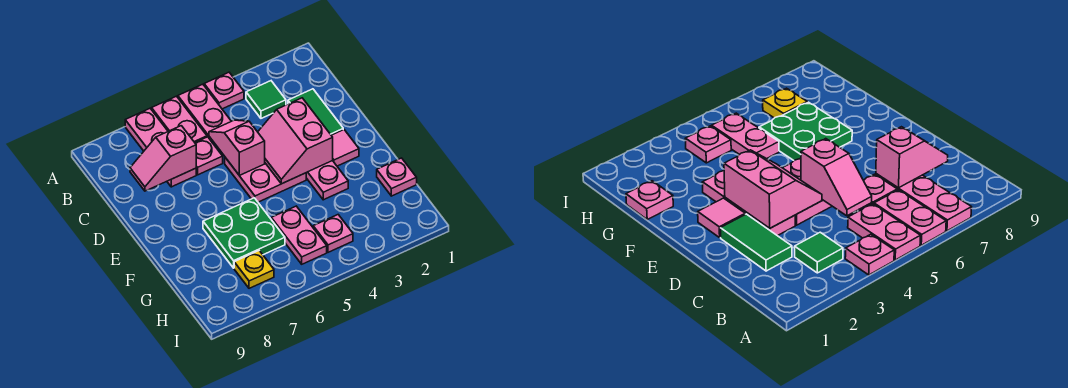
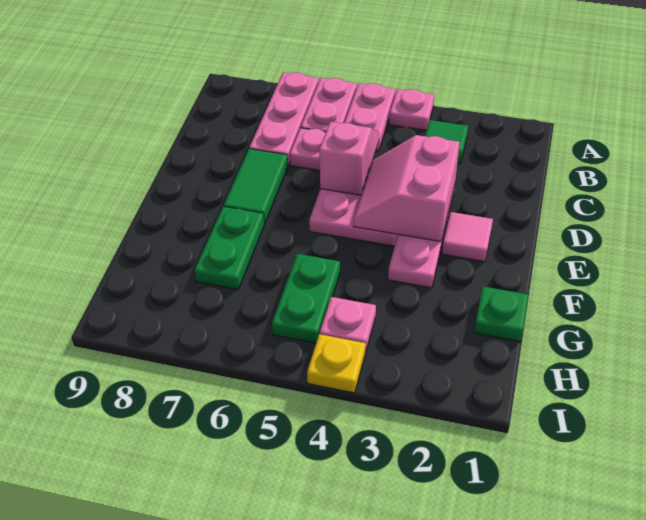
green 1x2 tile [288,89,343,135] -> green 1x2 tile moved to [223,149,288,224]
pink 1x2 slope [130,126,196,191] -> none
green 2x2 plate [203,198,285,268] -> green 1x2 plate [194,207,264,290]
pink 1x1 plate [377,158,417,196] -> green 1x1 plate [474,287,529,342]
pink 1x2 plate [271,206,327,264] -> green 1x2 plate [272,254,340,343]
yellow 1x1 plate [234,251,274,288] -> yellow 1x1 plate moved to [307,334,366,393]

